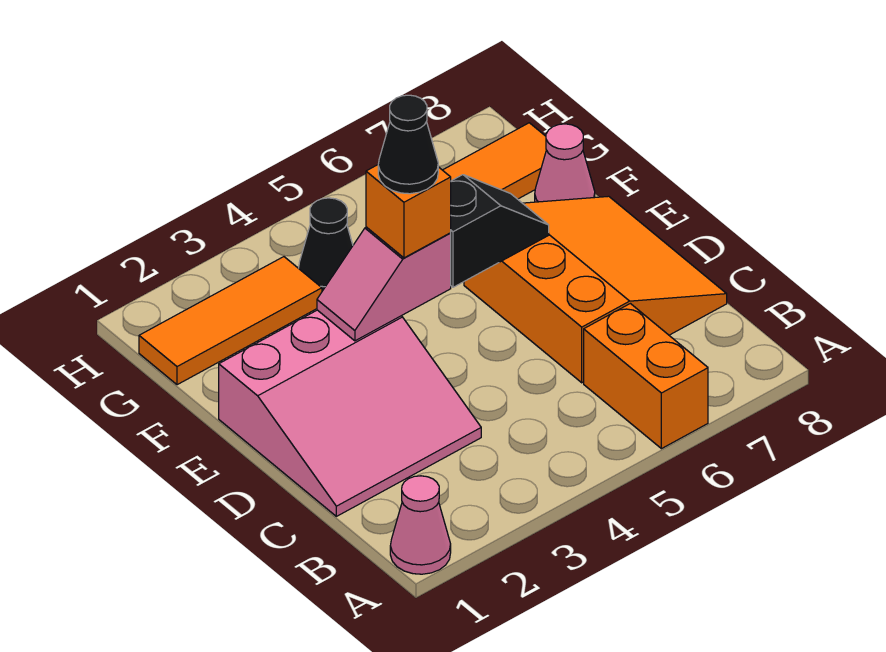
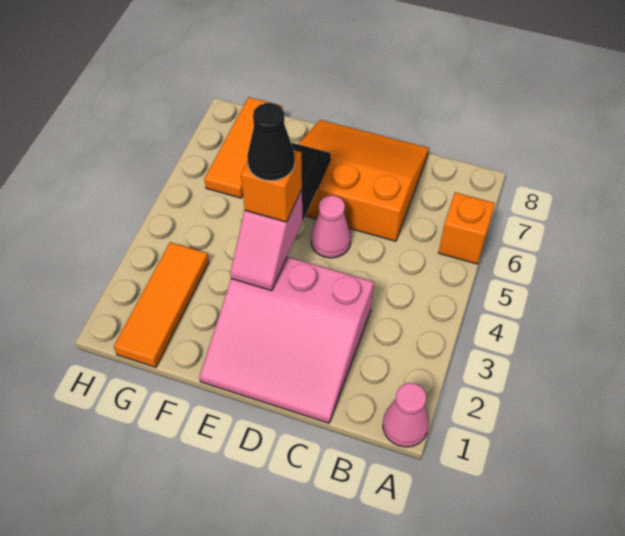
orange 1x2 brick [584,304,708,449] -> orange 1x1 brick [439,192,495,264]
pink 3x3 slope [219,310,481,516] -> pink 3x3 slope turned to [199,257,374,423]
pink 1x1 cone [535,124,595,202] -> pink 1x1 cone moved to [311,196,351,258]
black 1x1 cone [299,198,353,291] -> none

